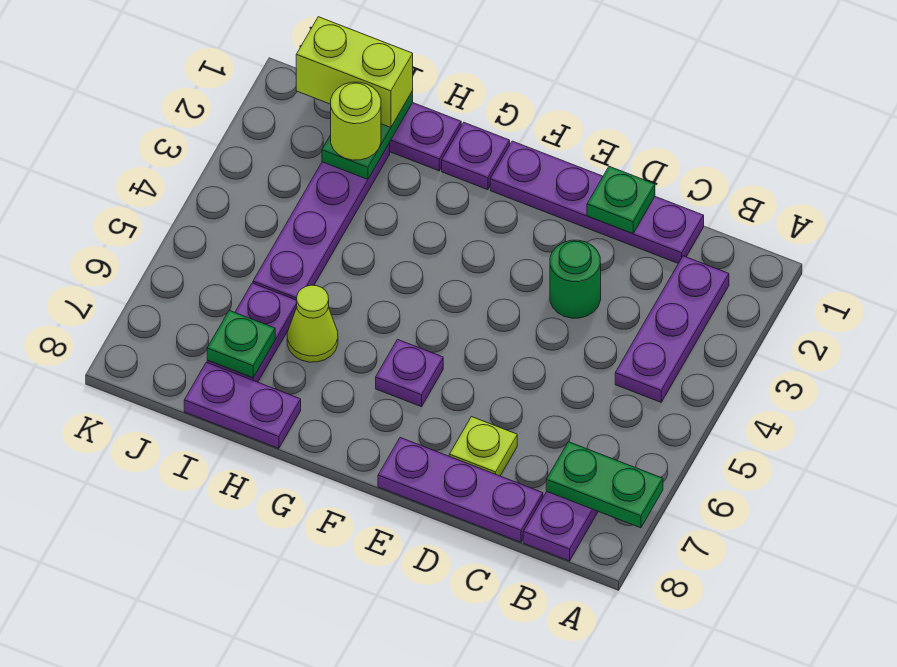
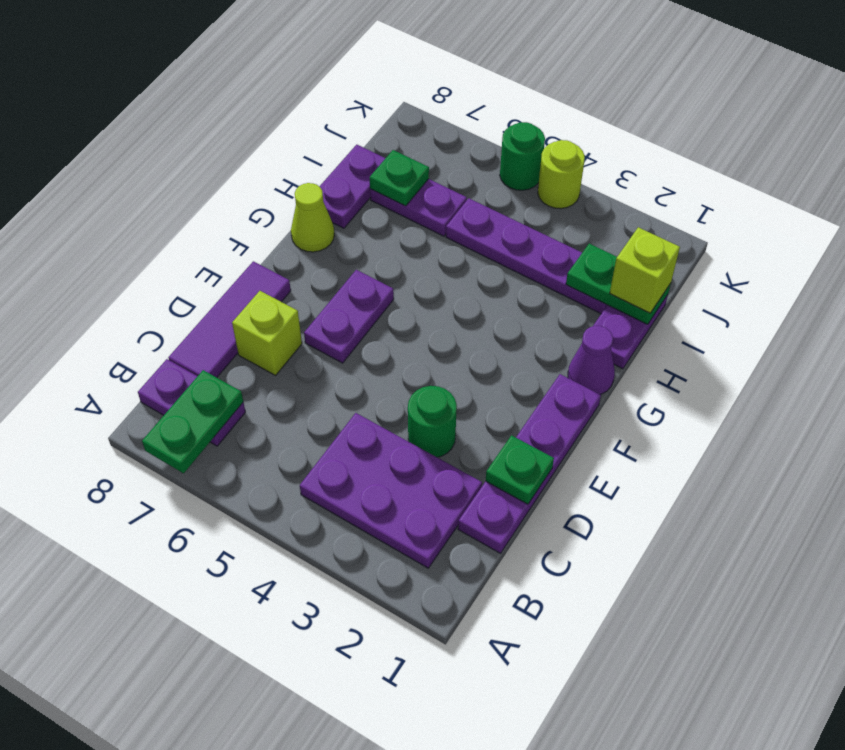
purple 1x3 plate [615,256,729,402] -> purple 2x3 plate [300,413,482,568]
purple 1x3 plate [378,438,543,542] -> purple 1x3 tile [168,261,291,378]
lime 1x1 plate [449,417,517,476] -> lime 1x1 brick [232,291,302,375]
purple 1x1 plate [376,339,443,407] -> purple 1x2 plate [304,270,394,363]
purple 1x1 plate [442,123,510,190] -> purple 1x1 cone [568,326,615,395]
lime 1x1 cone [287,285,338,362] -> lime 1x1 cone moved to [291,183,334,252]
lime 1x2 brick [296,17,413,127] -> lime 1x1 brick [610,227,680,313]
lime 1x1 round brick [331,82,381,160] -> lime 1x1 round brick moved to [538,140,585,209]
none -> green 1x1 round brick [500,122,545,190]

